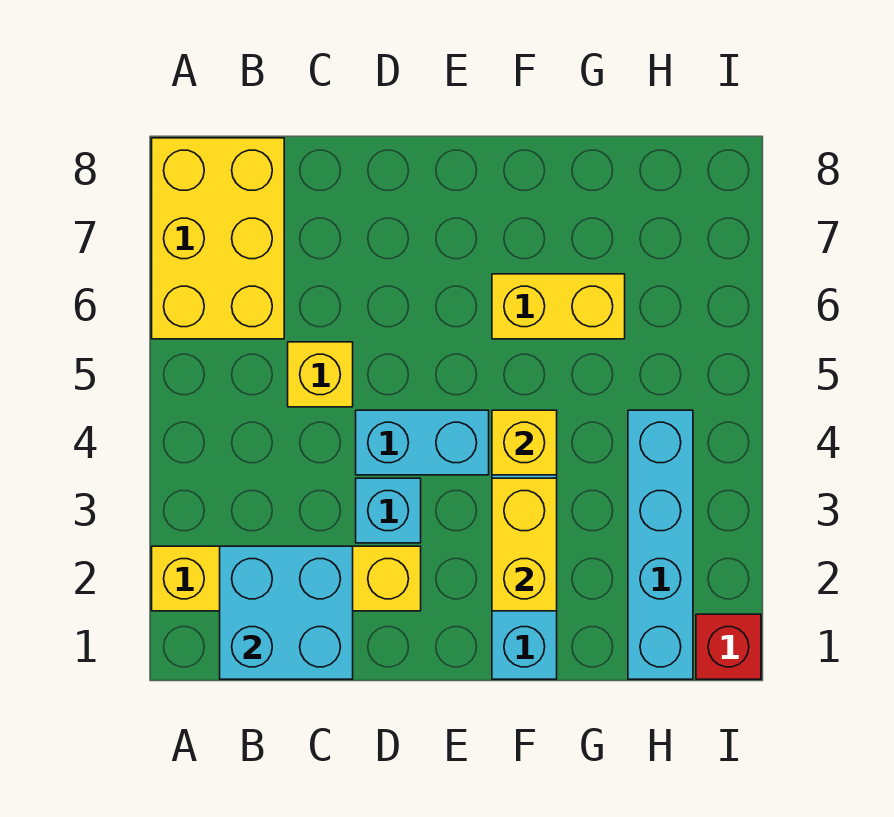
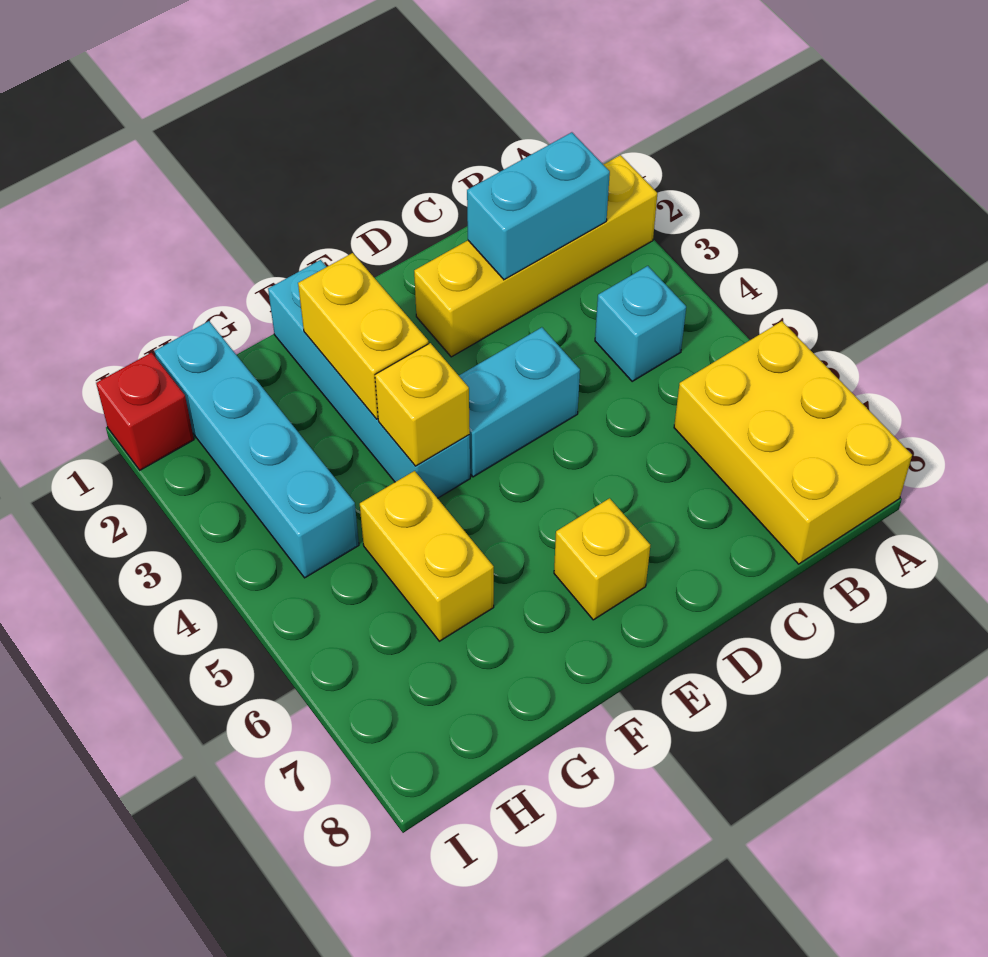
cyan 2x2 brick [220,546,353,679] -> cyan 1x2 brick [467,132,610,280]
yellow 1x1 brick [288,342,353,407] -> yellow 1x1 brick moved to [554,498,650,620]
cyan 1x1 brick [356,478,421,543] -> cyan 1x1 brick moved to [595,266,686,382]
yellow 1x2 brick [492,274,625,339] -> yellow 1x2 brick turned to [360,471,494,641]

